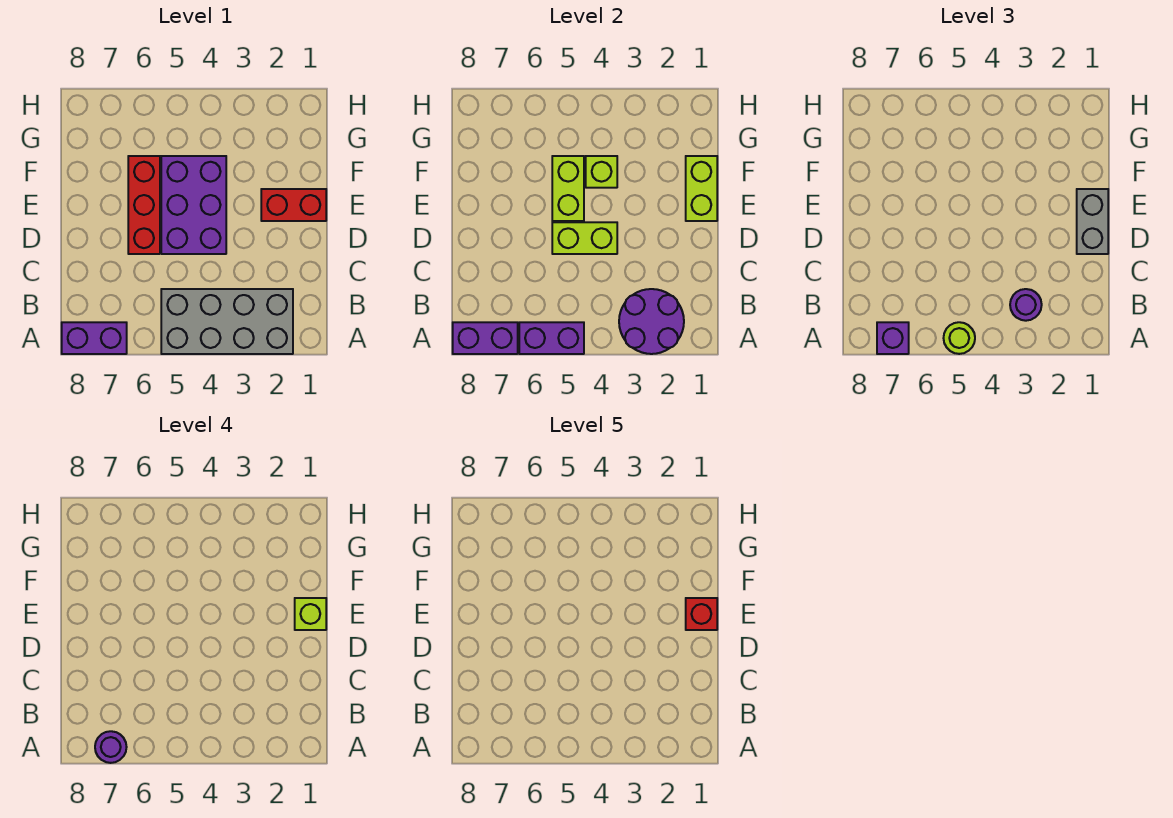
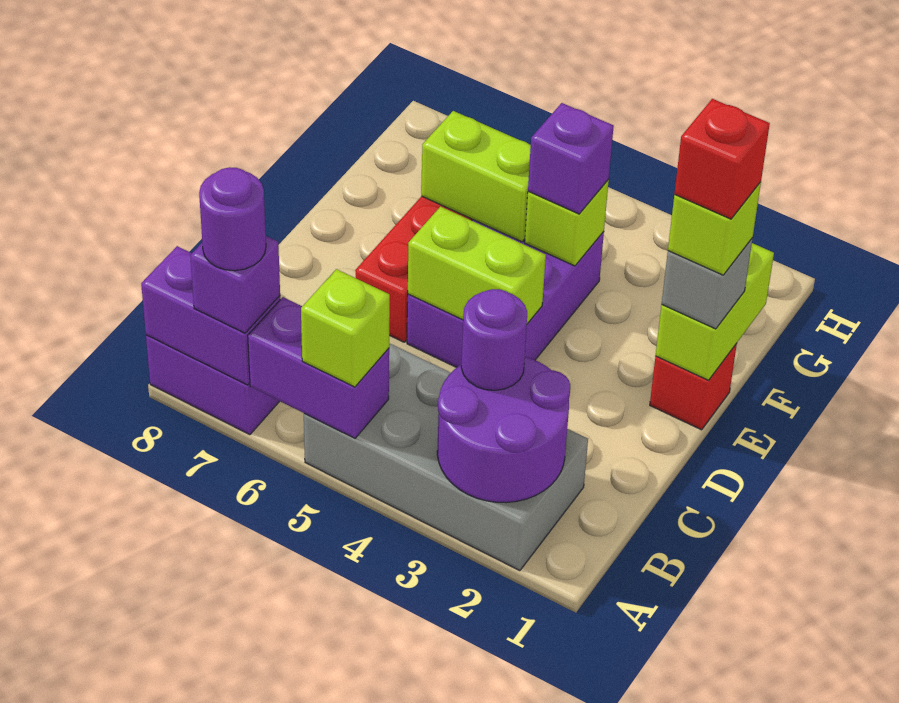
lime 1x1 round brick [944,322,975,354] -> lime 1x1 brick [301,269,390,387]
grey 1x2 brick [1077,189,1108,254] -> grey 1x1 brick [662,238,753,329]
red 1x2 brick [261,189,326,221] -> red 1x1 brick [650,343,737,430]
lime 1x2 brick [552,156,584,221] -> lime 1x2 brick turned to [421,111,531,242]
none -> purple 1x1 brick [528,103,614,214]

